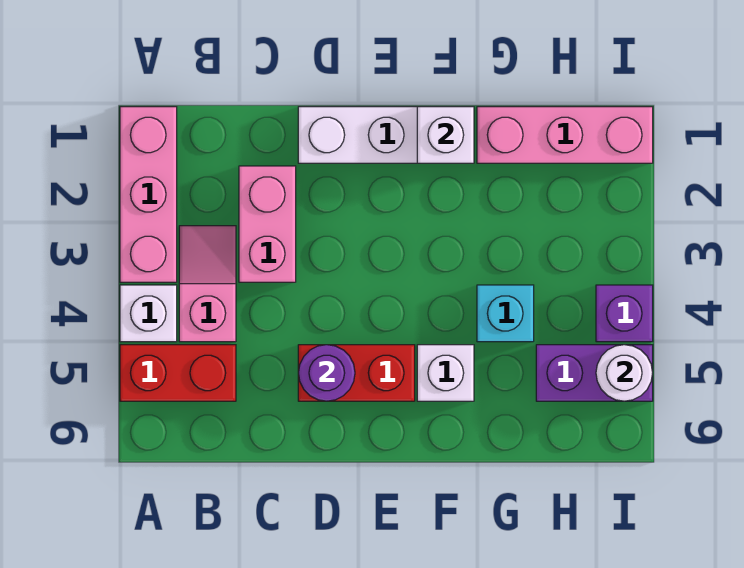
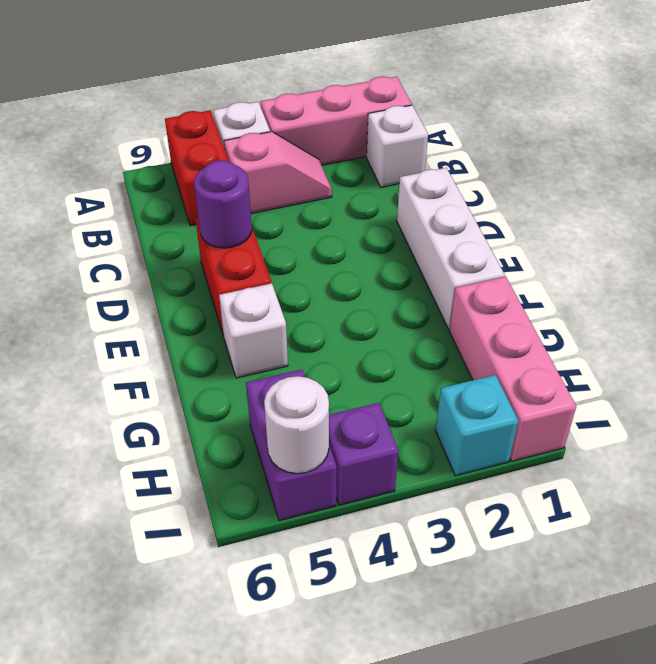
pink 1x2 brick [239,166,296,282] -> none
white 1x1 brick [417,107,474,163] -> white 1x1 brick moved to [367,105,428,187]
cyan 1x1 brick [477,285,534,342] -> cyan 1x1 brick moved to [435,375,518,476]

